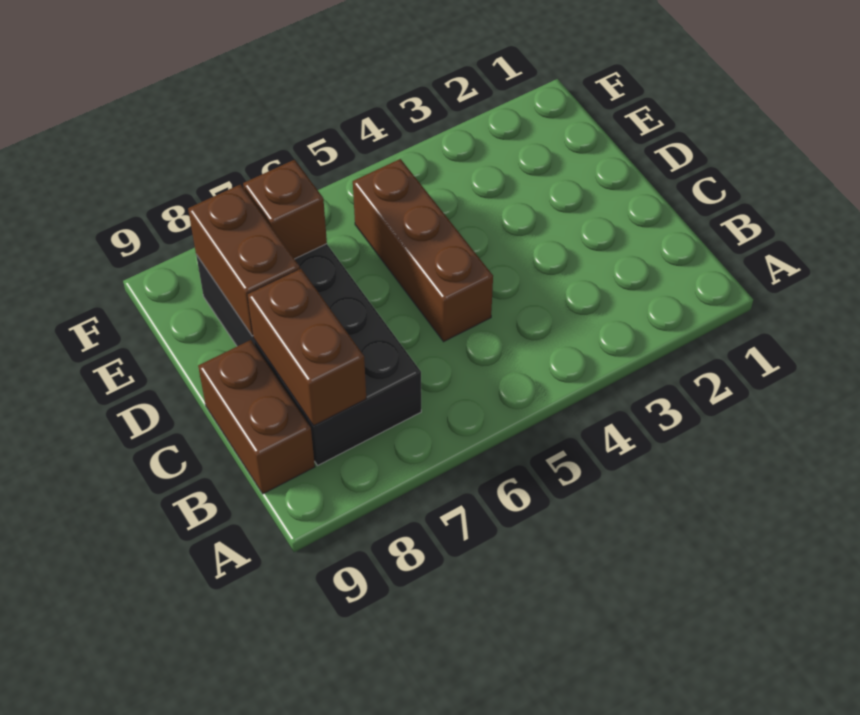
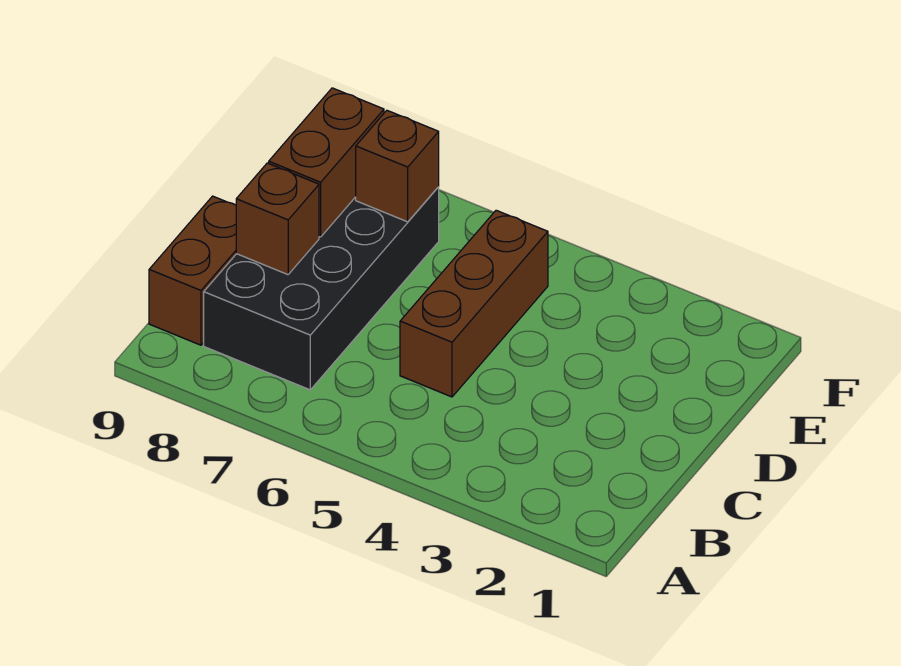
brown 1x2 brick [247,269,366,426] -> brown 1x1 brick [236,163,319,275]

